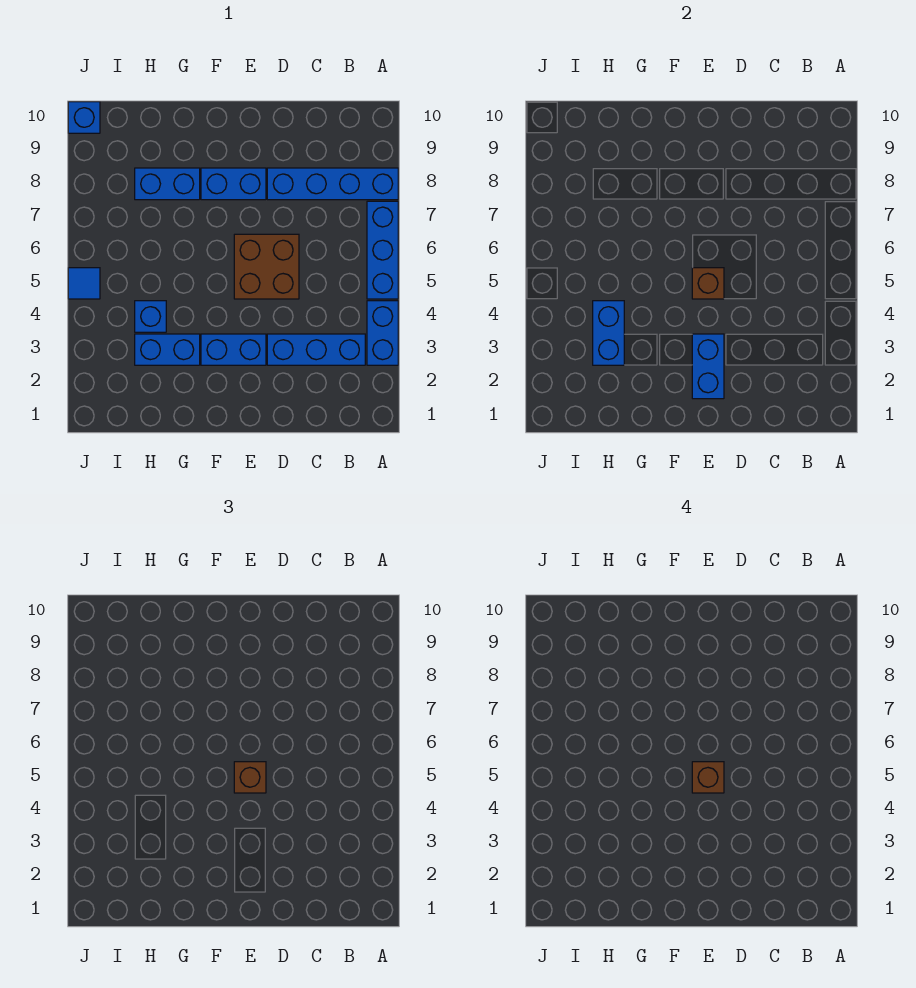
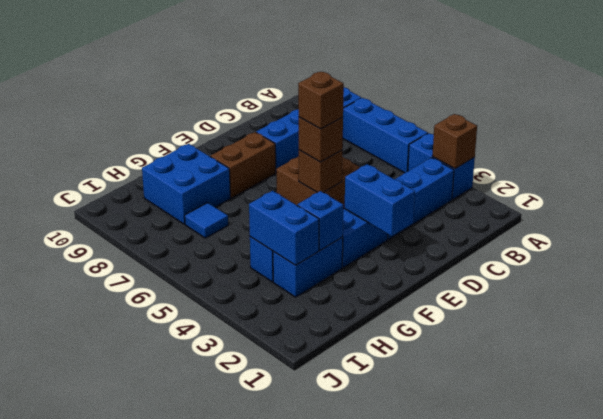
none -> brown 1x1 brick [432,114,477,169]
blue 1x2 brick [201,168,266,200] -> brown 1x2 brick [210,132,276,198]
blue 1x2 brick [135,168,200,200] -> blue 2x2 brick [142,144,230,224]
blue 1x1 tile [68,268,100,299] -> blue 1x1 tile moved to [185,203,228,238]
blue 1x1 brick [68,102,100,133] -> blue 1x1 brick moved to [297,191,343,250]

